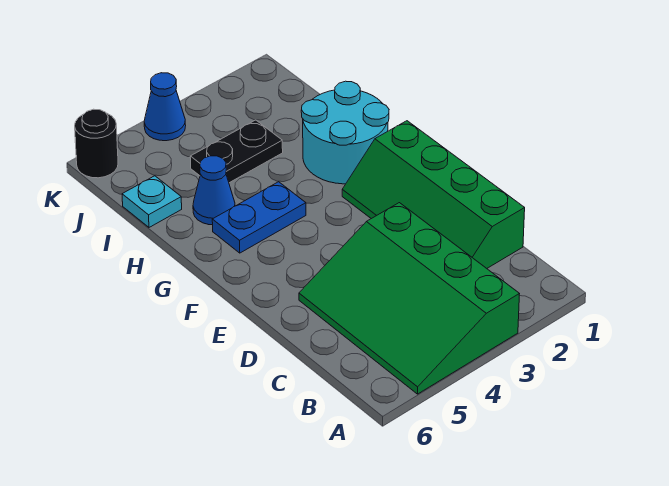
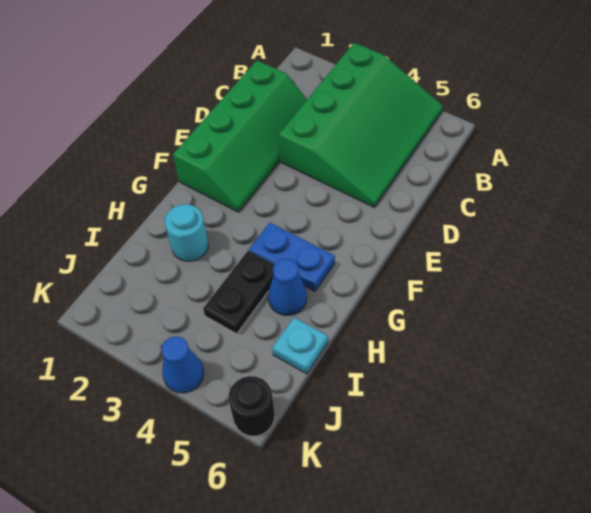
cyan 2x2 round brick [301,81,389,184] -> cyan 1x1 round brick [165,204,208,261]
black 1x2 plate [190,120,283,183] -> black 1x2 plate turned to [203,251,275,334]

